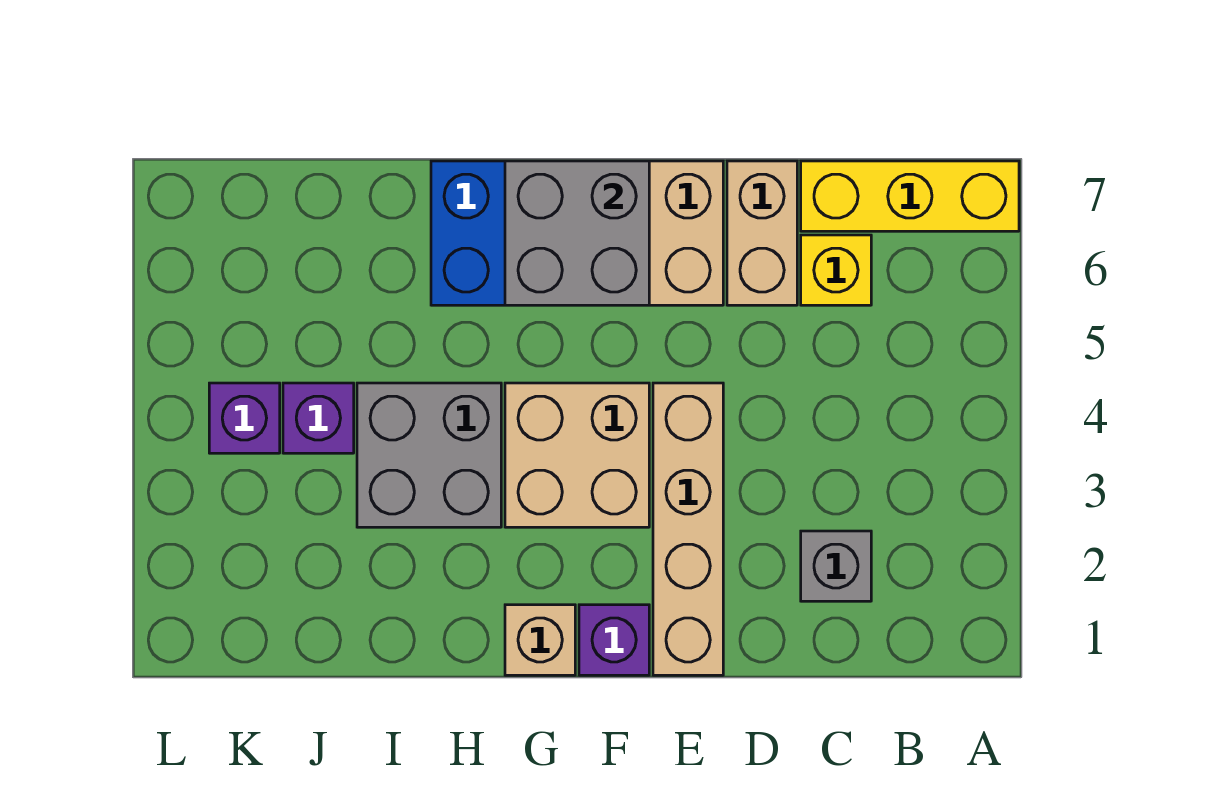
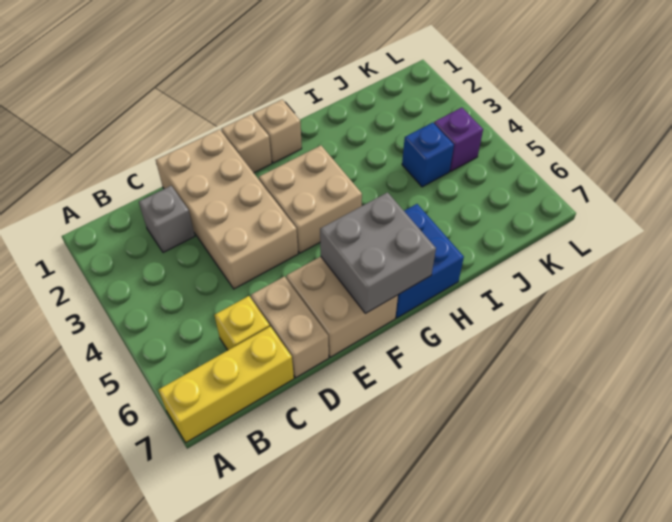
tan 1x4 brick [653,383,723,675] -> tan 2x4 brick [156,129,298,289]
purple 1x1 brick [579,605,649,675] -> tan 1x1 brick [221,114,272,173]
grey 2x2 brick [357,383,501,527] -> none
purple 1x1 brick [283,383,354,453] -> blue 1x1 brick [402,123,454,187]

